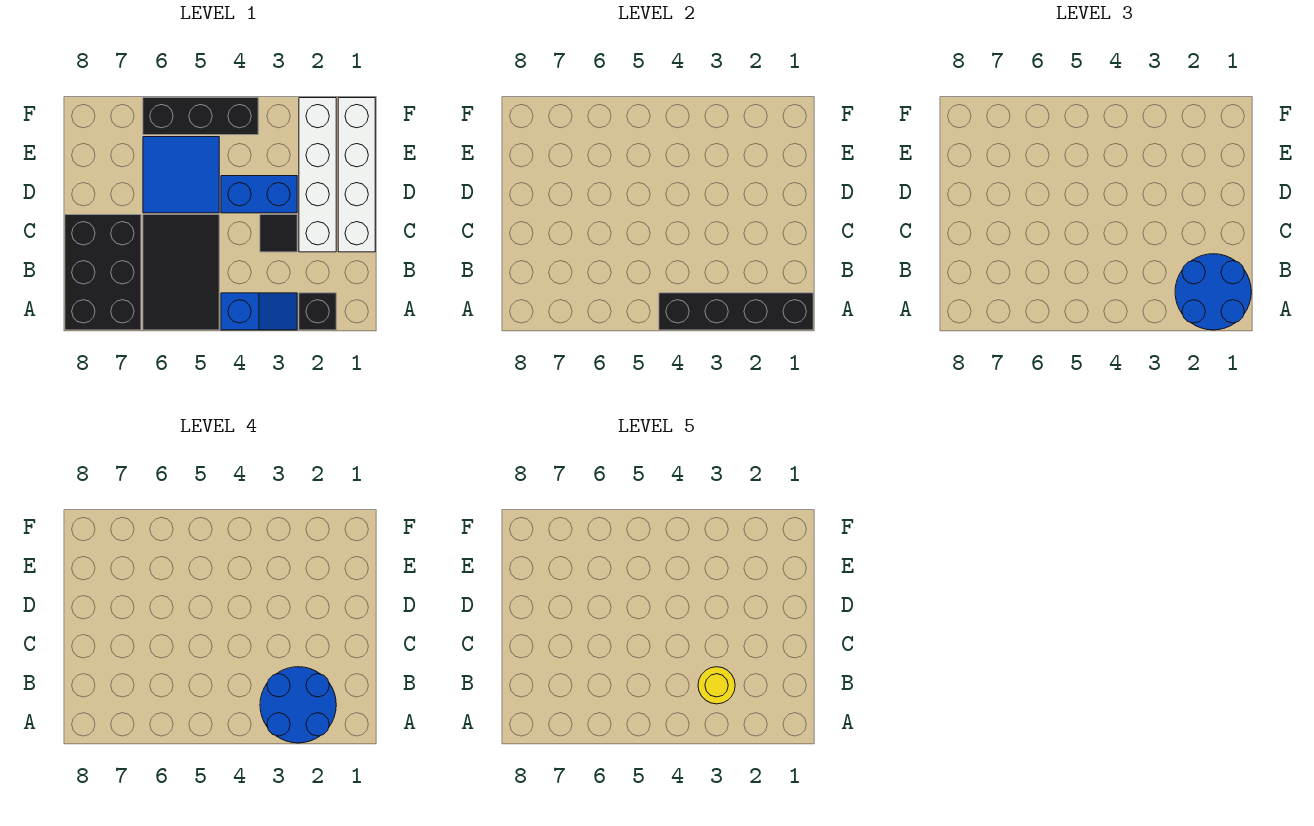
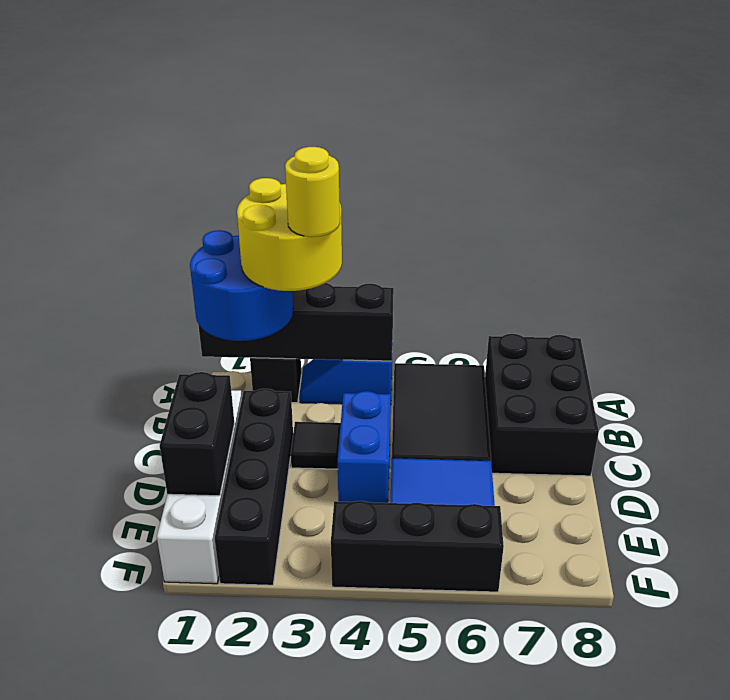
blue 2x2 round brick [260,667,336,743] -> yellow 2x2 round brick [237,178,342,291]
white 1x4 brick [299,98,336,252] -> black 1x4 brick [215,389,293,585]
none -> black 1x2 brick [160,372,234,496]
blue 1x2 brick [221,176,297,213] -> blue 1x2 brick turned to [338,391,391,503]

